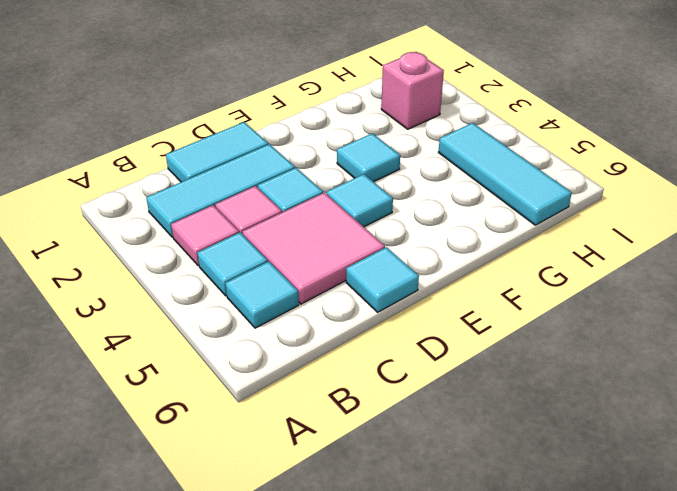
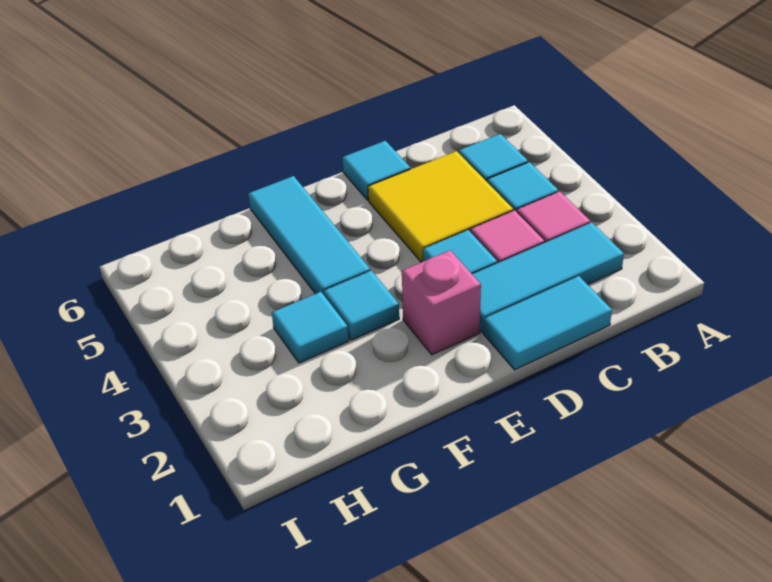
pink 2x2 tile [242,192,385,304] -> yellow 2x2 tile [368,151,513,262]
cyan 1x1 tile [327,174,393,227] -> cyan 1x1 tile moved to [272,292,349,363]
pink 1x1 brick [381,52,444,129] -> pink 1x1 brick moved to [402,250,481,355]
cyan 1x3 tile [438,123,572,225] -> cyan 1x3 tile moved to [248,176,370,295]

